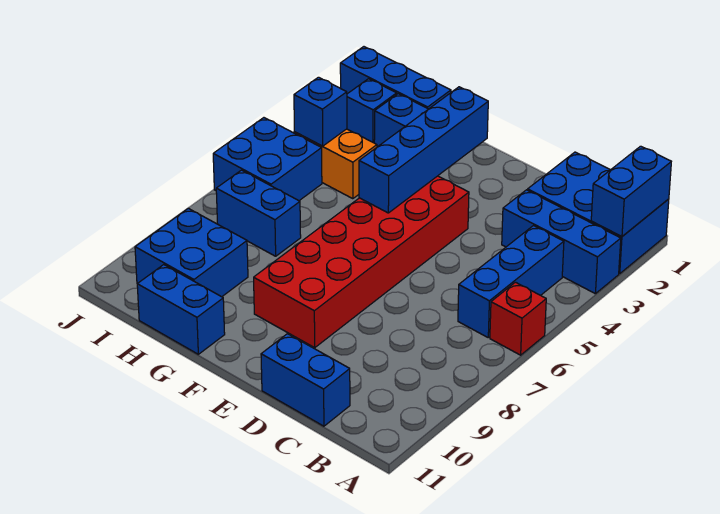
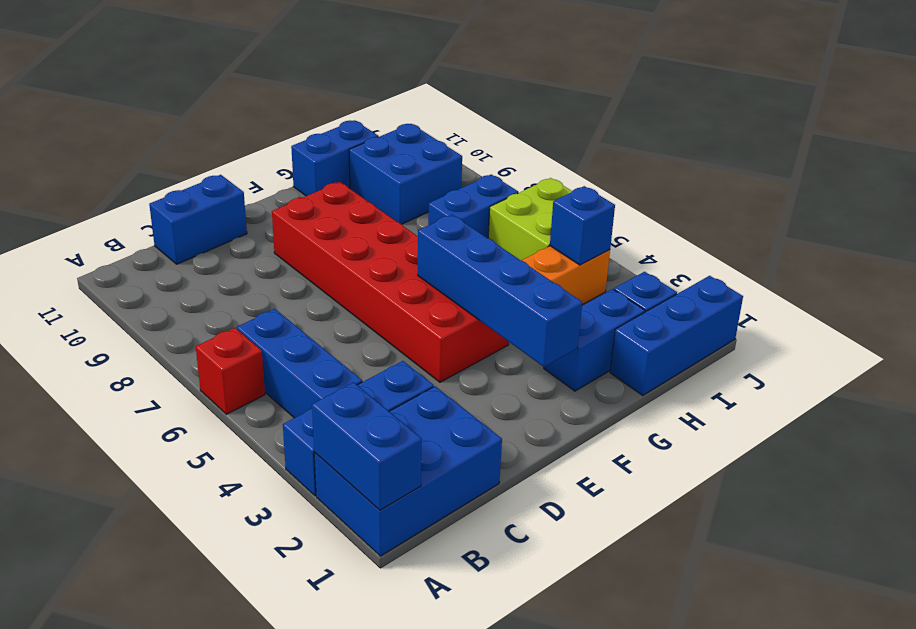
blue 2x2 brick [213,118,322,201] -> lime 2x2 brick [488,178,572,260]

